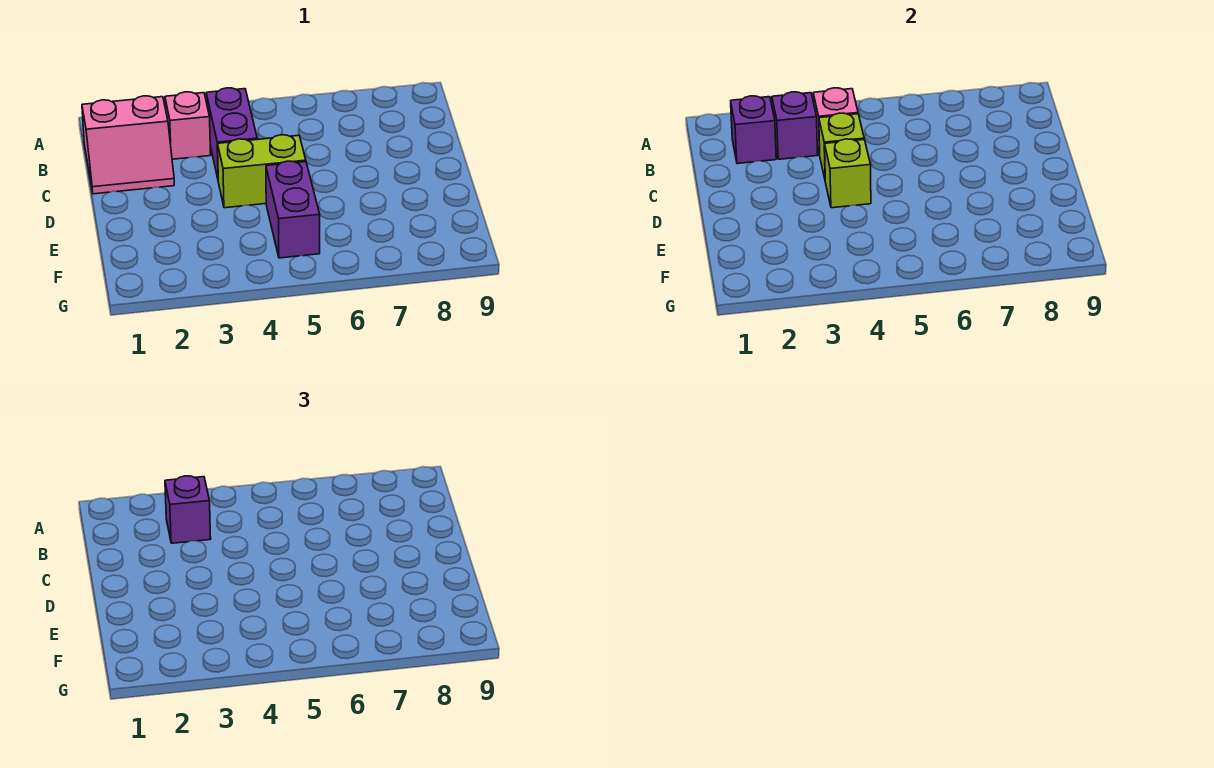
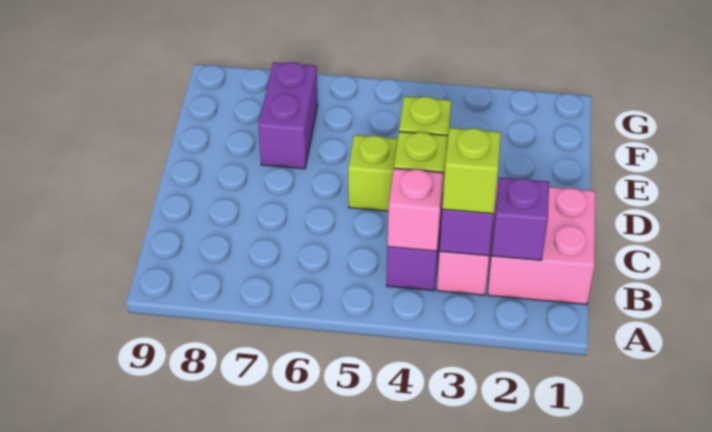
pink 2x2 slope [82,96,174,194] -> pink 2x2 brick [488,183,595,305]
purple 1x1 brick [165,476,211,543] -> lime 1x1 brick [442,128,501,214]
purple 1x2 brick [266,161,320,258] -> purple 1x2 brick moved to [258,62,318,169]

